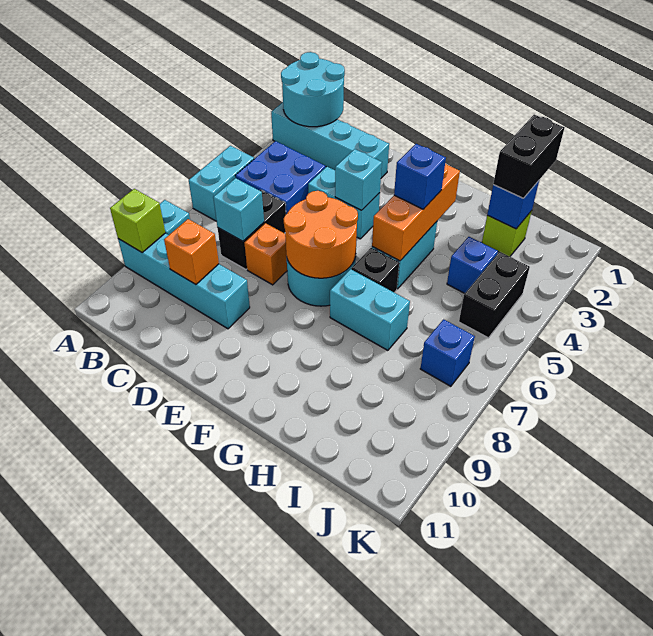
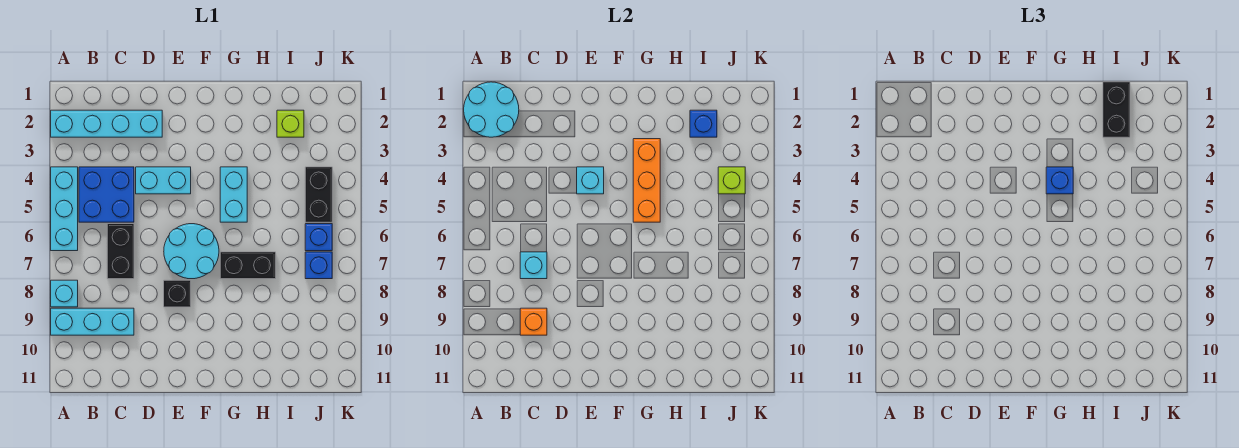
cyan 1x2 brick [189,146,254,221] -> cyan 1x3 brick [51,167,78,251]
cyan 1x4 brick [118,233,250,329] -> cyan 1x3 brick [51,308,134,335]
lime 1x1 brick [110,189,165,252] -> lime 1x1 brick moved to [718,167,745,194]
orange 1x1 brick [245,223,287,285] -> none
orange 2x2 round brick [284,191,358,278] -> none
black 1x1 brick [351,248,399,293] -> black 1x1 brick moved to [164,280,191,307]
cyan 1x2 brick [330,269,410,350] -> black 1x2 brick [220,252,276,279]
blue 1x1 brick [447,237,498,293] -> blue 1x1 brick moved to [305,224,332,251]

